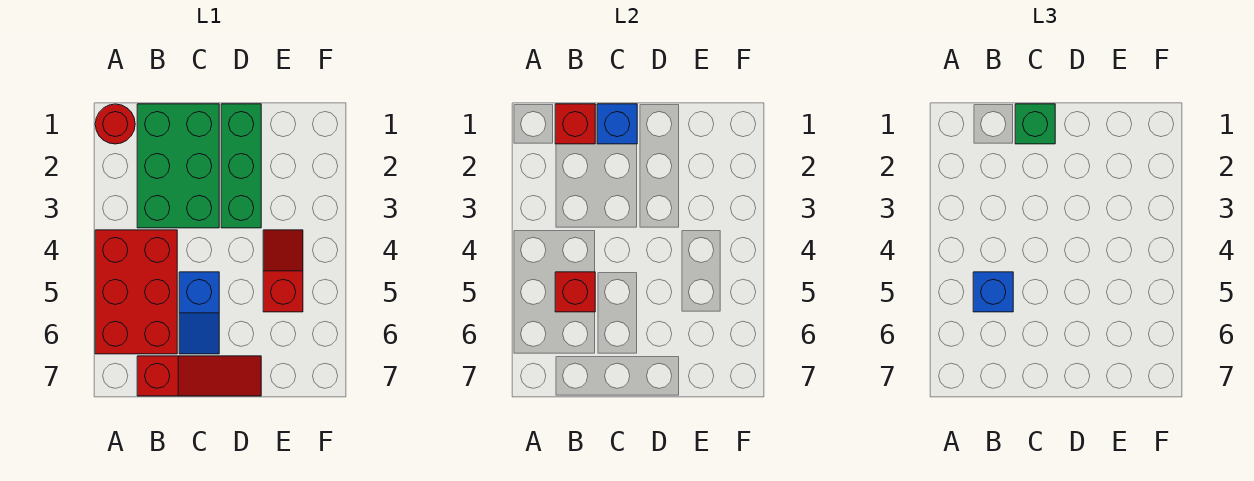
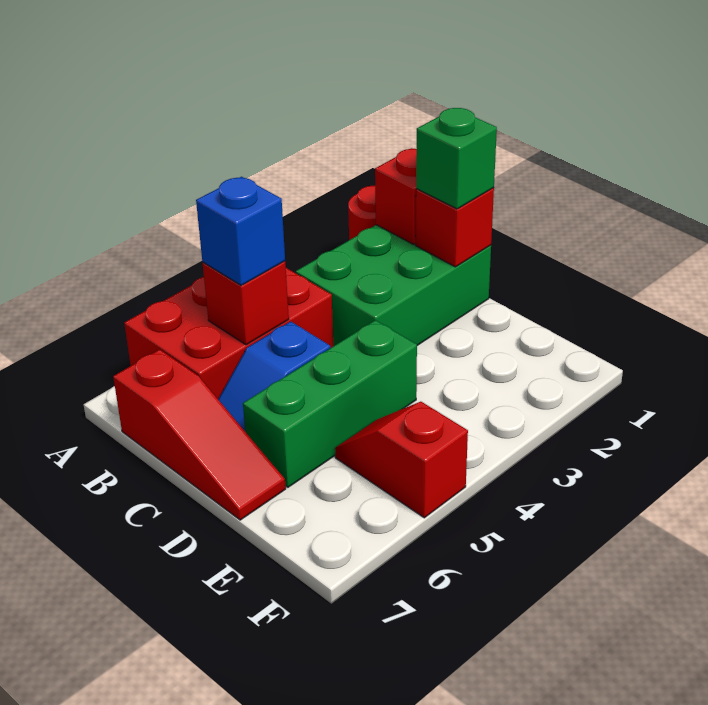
blue 1x1 brick [597,104,637,144] -> red 1x1 brick [416,188,494,267]
green 1x3 brick [221,104,261,228] -> green 1x3 brick moved to [243,320,417,487]
red 1x2 slope [263,230,303,312] -> red 1x2 slope turned to [335,402,468,518]

